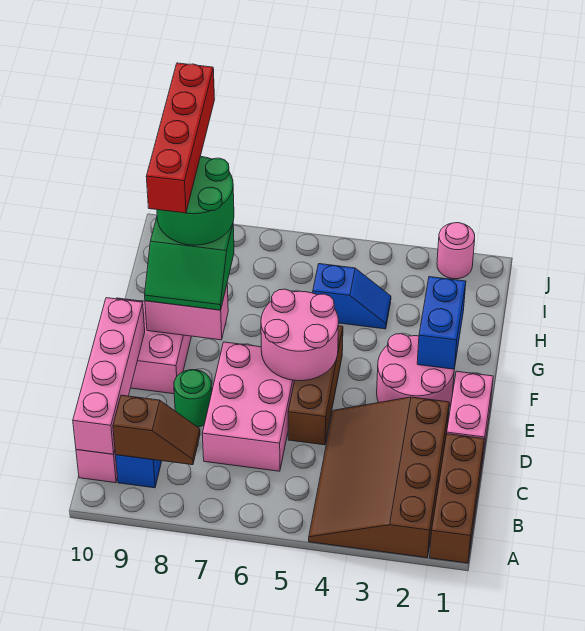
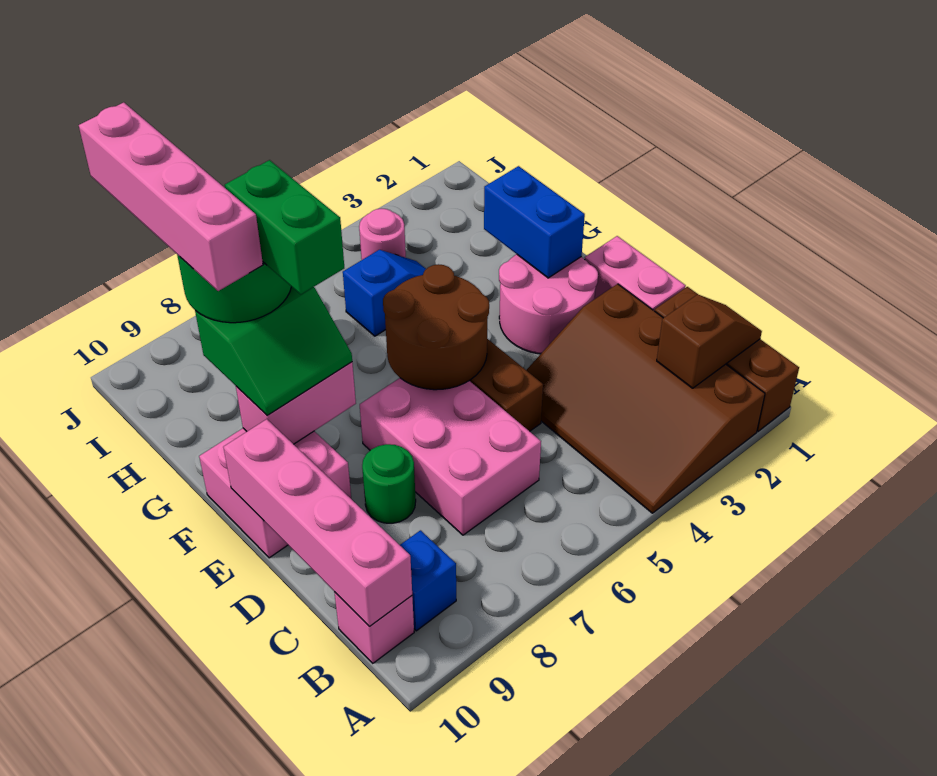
brown 1x2 slope [113,395,200,465] -> brown 1x2 slope moved to [657,294,762,388]
pink 2x2 round brick [261,289,339,381] -> brown 2x2 round brick [383,264,489,390]
none -> green 1x2 brick [225,160,344,294]
red 1x4 brick [146,63,215,213] -> pink 1x4 brick [79,102,263,291]
pink 1x1 round brick [437,223,475,279] -> pink 1x1 round brick moved to [359,209,406,260]

